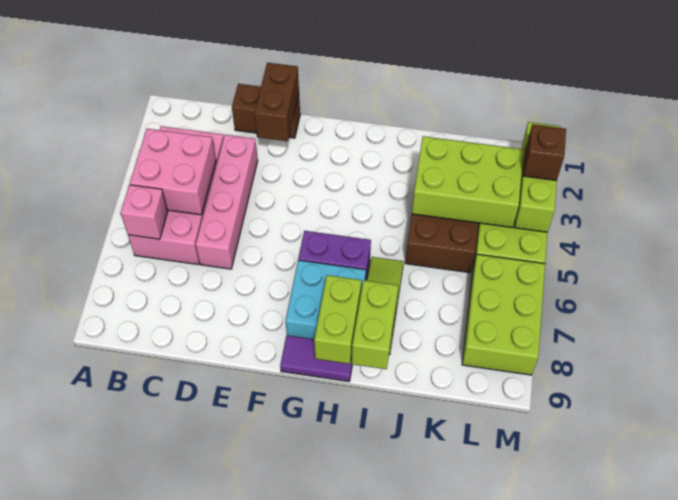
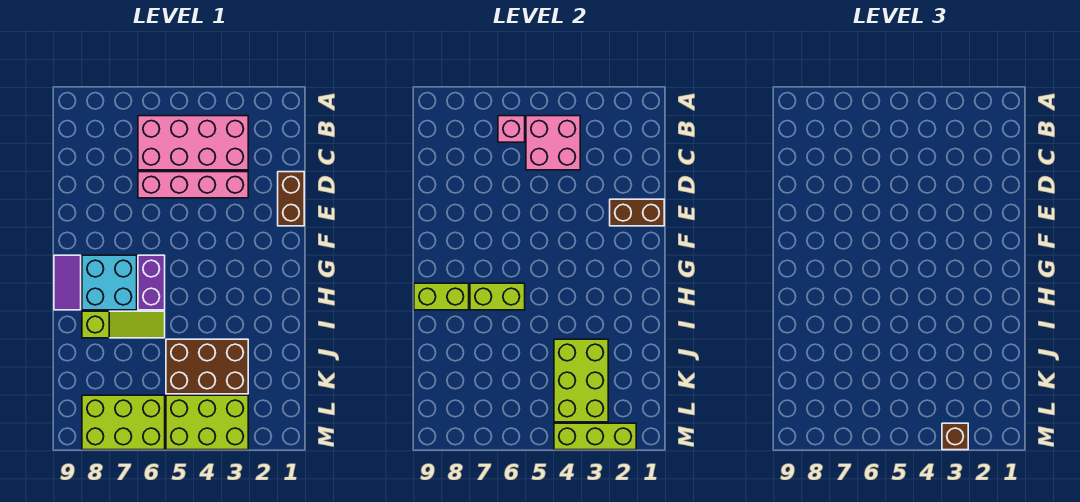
lime 1x2 brick [352,280,398,369] -> lime 1x2 brick moved to [470,283,525,310]

